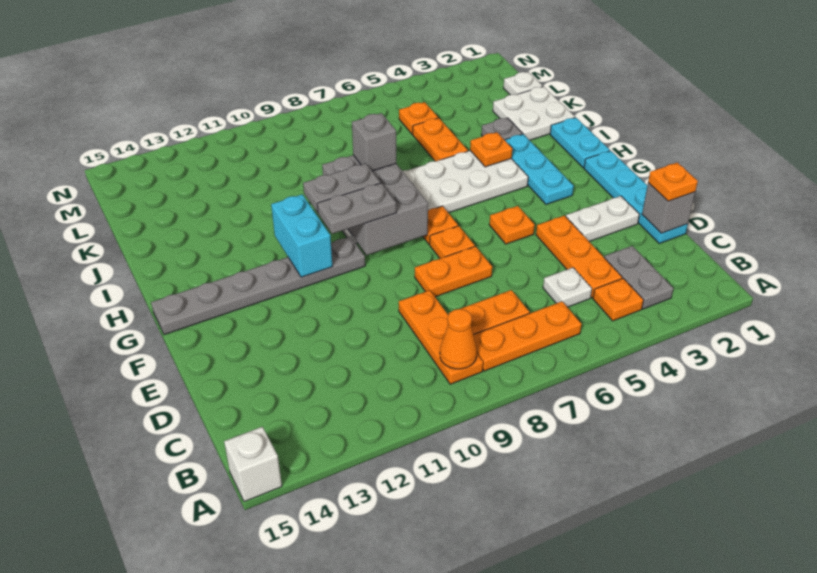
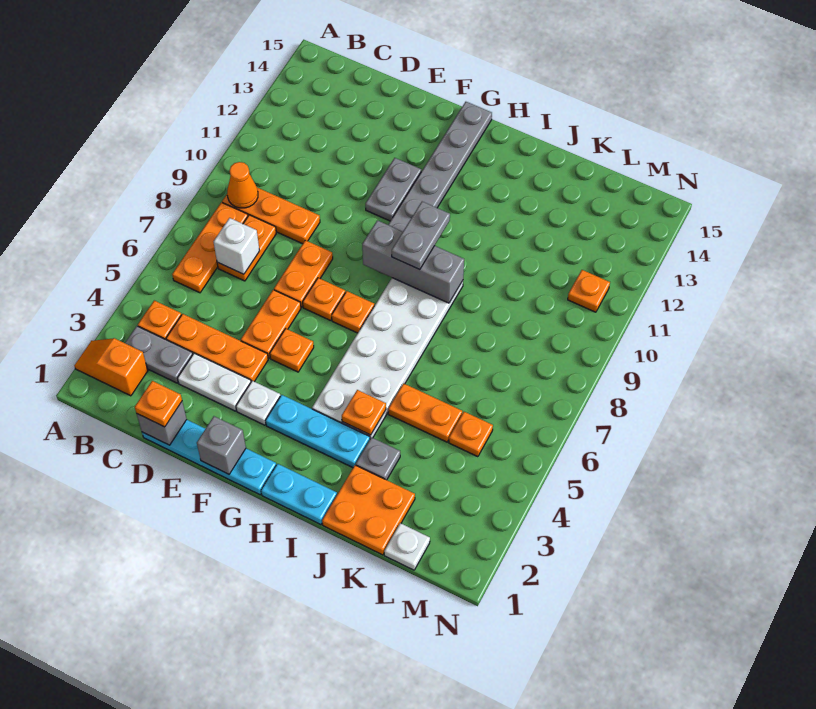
none -> orange 1x2 slope [74,338,148,396]
white 1x1 brick [224,427,282,502] -> white 1x1 brick moved to [214,218,259,274]
white 1x1 plate [543,268,592,307] -> white 1x1 plate moved to [236,381,280,425]
white 1x2 plate [566,196,639,241] -> white 1x2 plate turned to [177,353,251,411]
none -> orange 1x2 plate [241,290,301,358]
grey 2x3 brick [322,155,428,255] -> grey 1x3 brick [362,220,464,303]
grey 1x2 plate [317,183,396,234] -> grey 1x2 plate moved to [365,158,421,221]
cyan 1x2 brick [271,194,332,277] -> none
grey 1x1 brick [352,113,396,171] -> grey 1x1 brick moved to [197,416,246,474]
white 2x2 plate [493,86,575,140] -> orange 2x2 plate [322,465,415,555]
none -> orange 1x1 plate [568,270,610,312]

